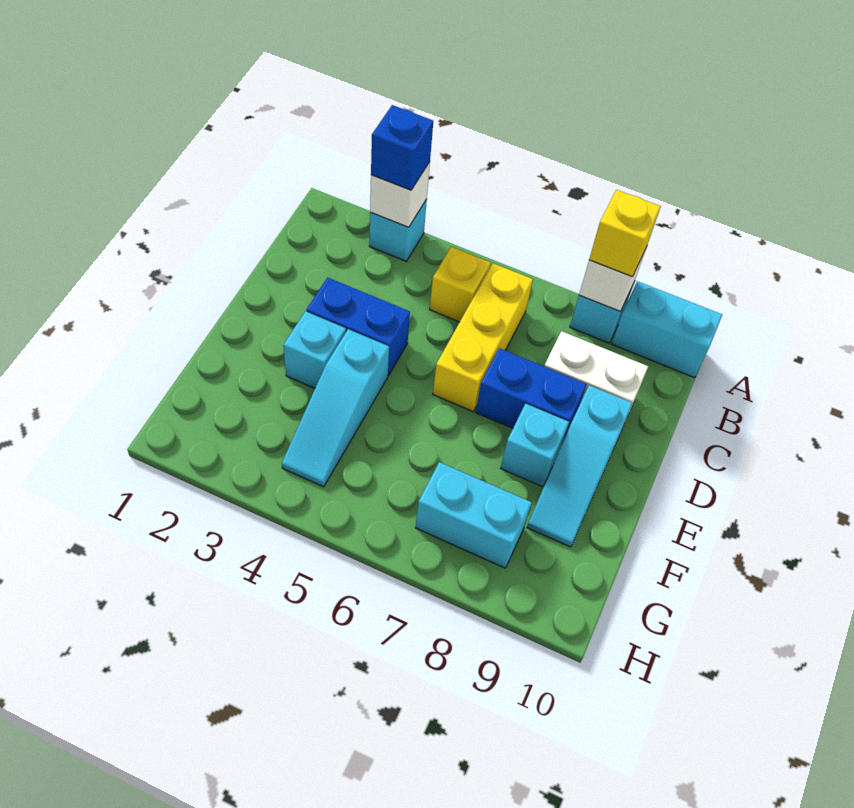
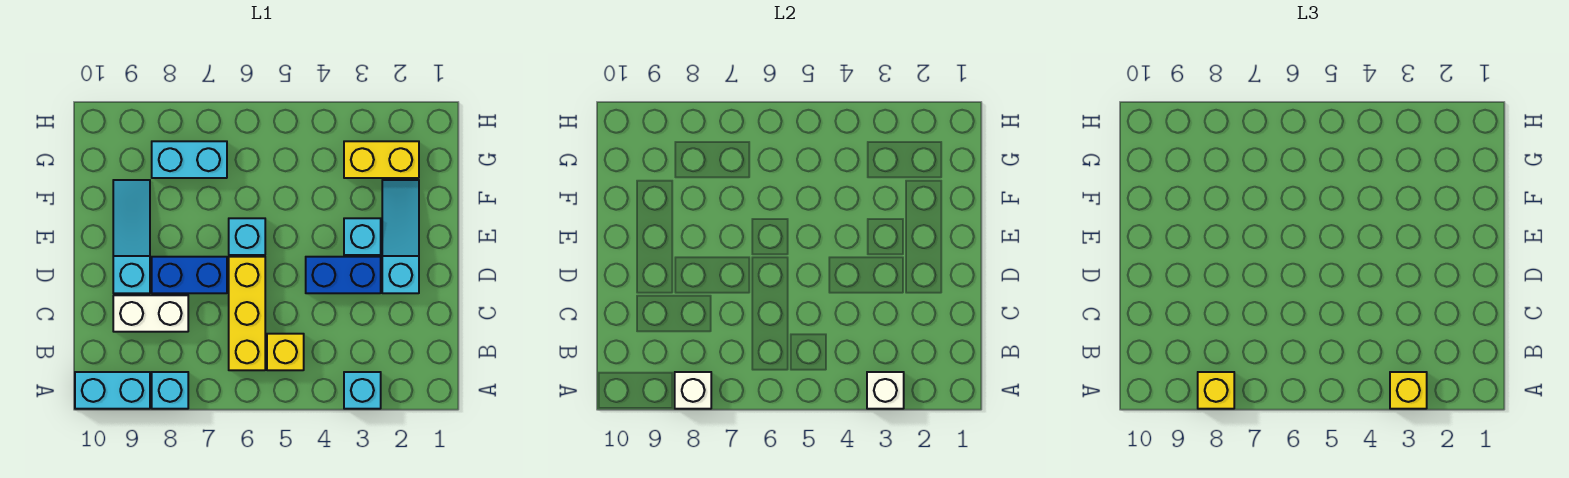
blue 1x1 brick [371,105,433,190] -> yellow 1x1 brick [1390,372,1427,409]
cyan 1x3 slope [282,329,389,487] -> cyan 1x3 slope moved to [382,180,419,293]
cyan 1x1 brick [501,404,569,487] -> cyan 1x1 brick moved to [229,218,265,255]
none -> yellow 1x2 brick [344,141,419,178]

